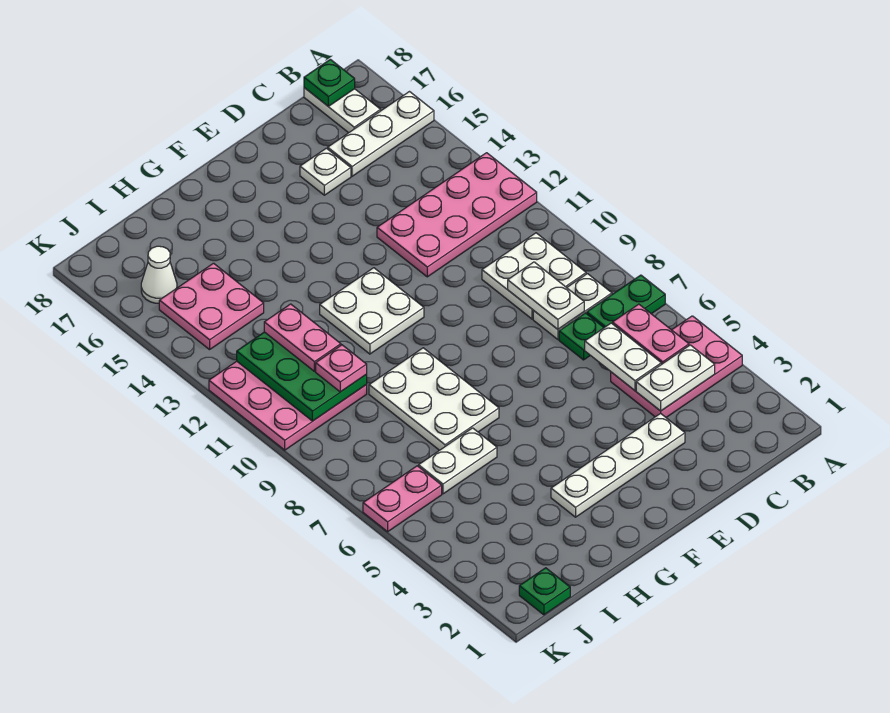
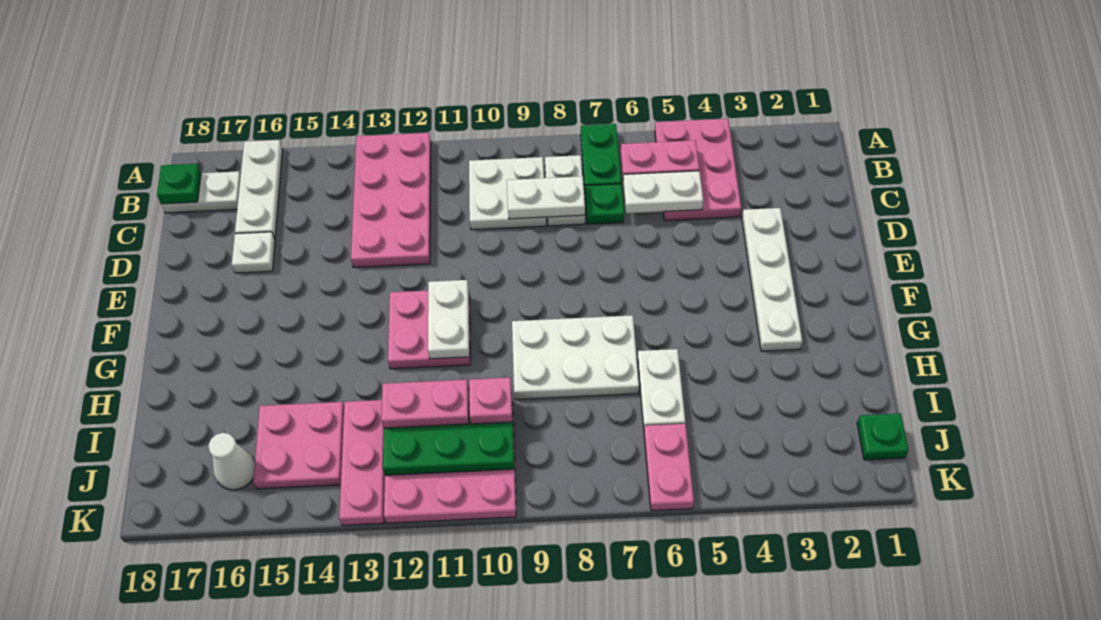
white 1x2 plate [636,345,715,411] -> white 1x2 plate moved to [428,280,469,359]
white 2x2 plate [320,268,424,354] -> pink 2x2 plate [388,289,470,369]
none -> pink 1x3 plate [339,400,385,525]

